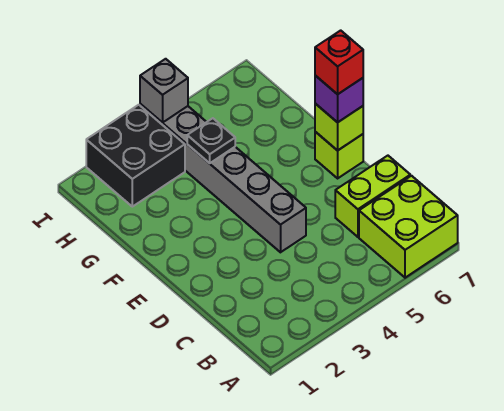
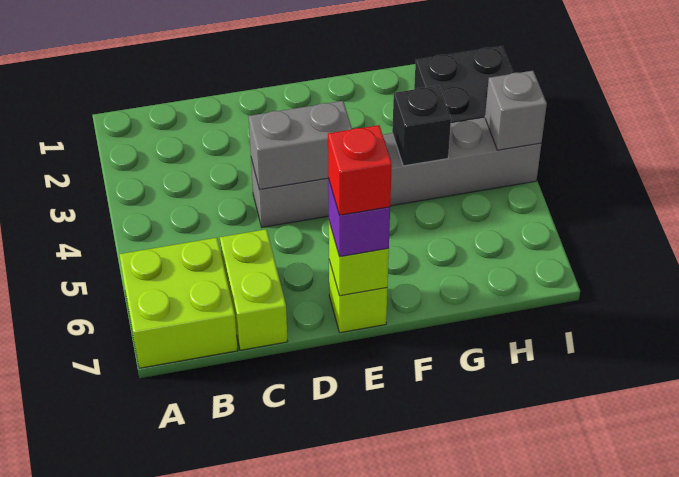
none -> grey 1x2 brick [249,101,352,190]
black 1x1 plate [187,118,235,163] -> black 1x1 brick [392,86,451,166]

